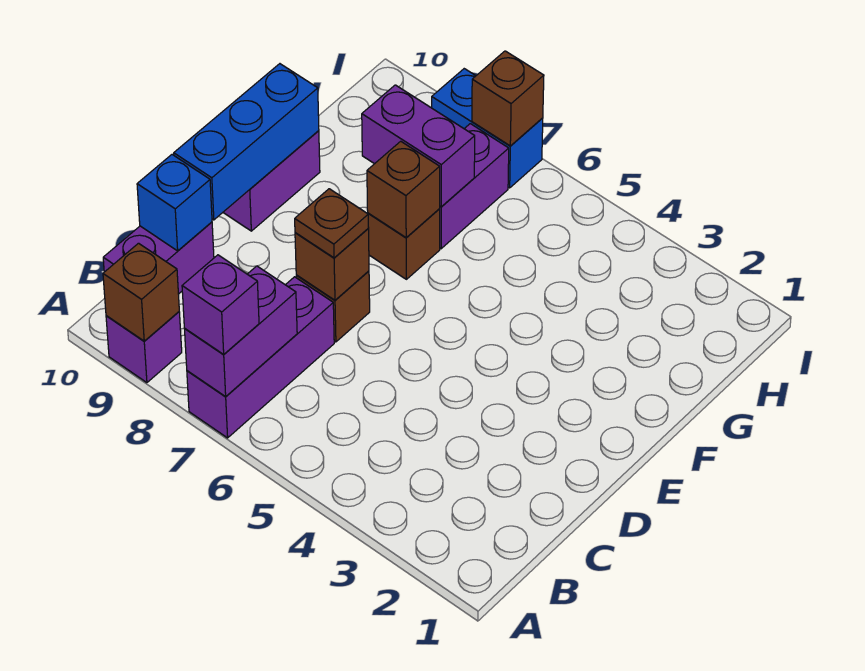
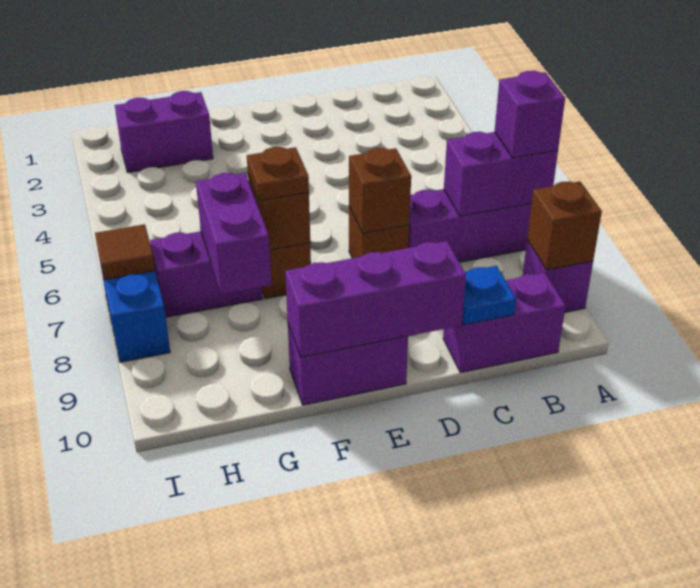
blue 1x1 brick [137,155,212,251] -> blue 1x1 plate [462,266,516,325]
brown 1x1 plate [295,189,369,258] -> brown 1x1 plate moved to [247,147,309,201]
blue 1x3 brick [174,64,319,220] -> purple 1x3 brick [285,241,466,357]
none -> purple 1x2 brick [115,91,213,173]
brown 1x1 brick [472,51,544,146] -> brown 1x1 tile [95,224,155,280]

